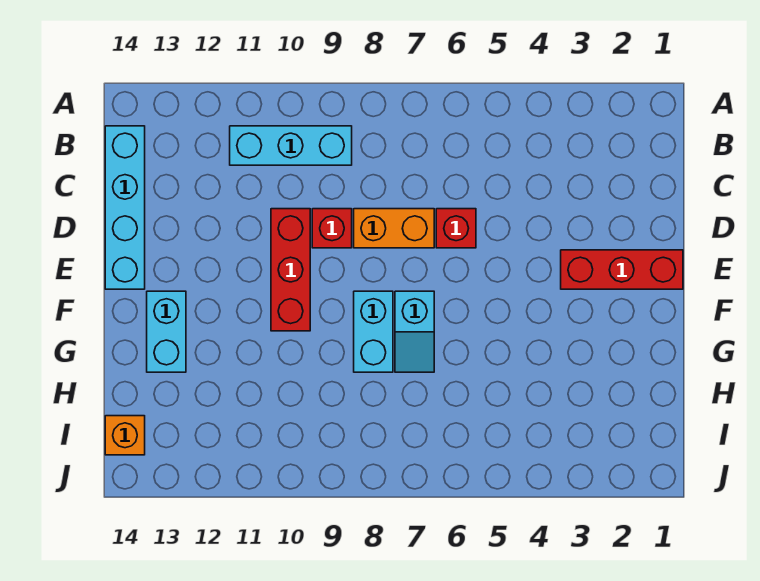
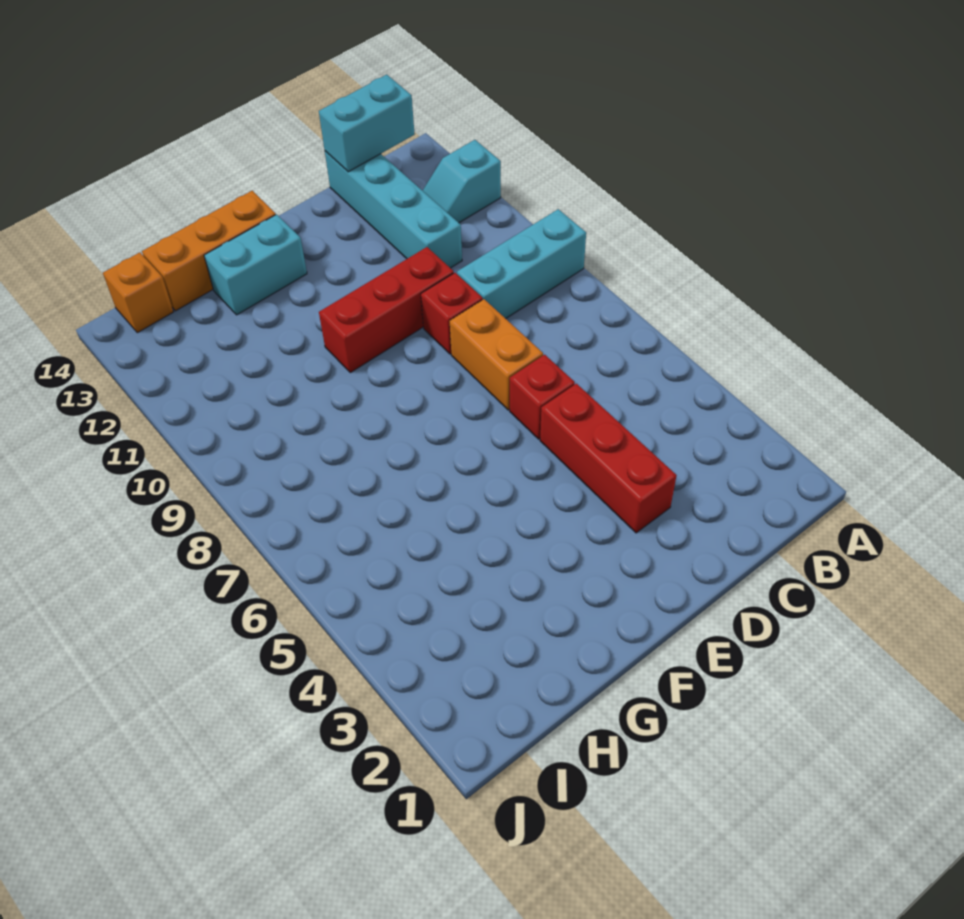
cyan 1x3 brick [230,126,352,165] -> cyan 1x3 brick turned to [457,209,586,319]
cyan 1x4 brick [105,126,145,289] -> cyan 1x4 brick turned to [325,151,462,268]
red 1x3 brick [561,250,683,289] -> red 1x3 brick moved to [540,384,677,533]
cyan 1x2 slope [395,291,434,372] -> cyan 1x2 slope moved to [422,140,501,223]
cyan 1x2 brick [354,291,393,372] -> cyan 1x2 brick moved to [319,75,415,172]
none -> orange 1x3 brick [142,191,276,311]

